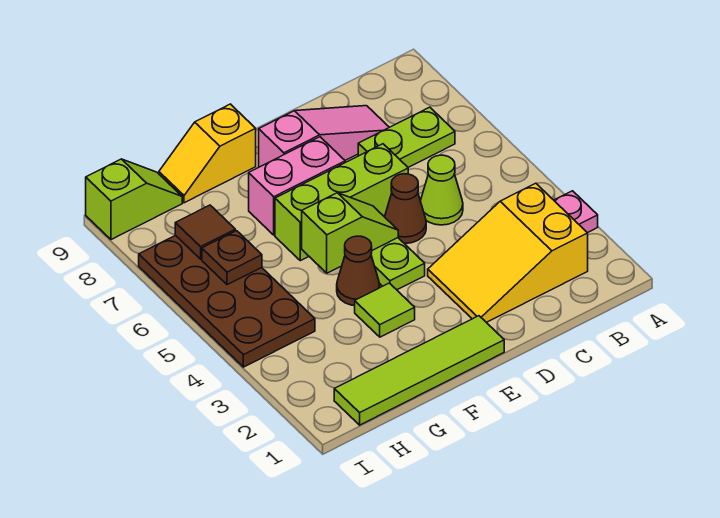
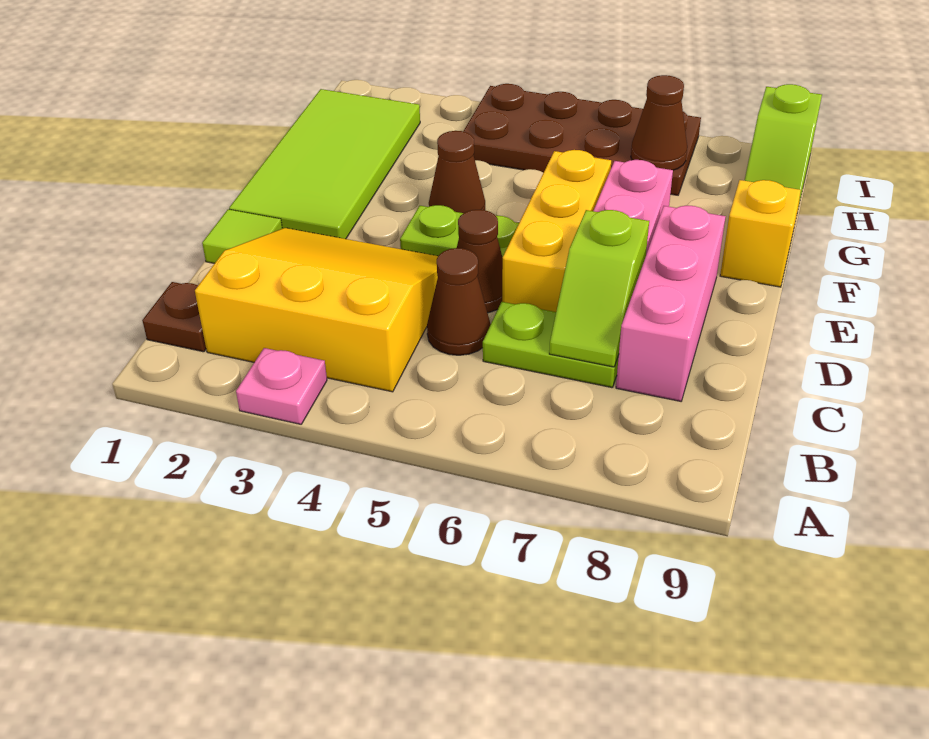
yellow 2x3 slope [428,183,588,322] -> yellow 3x3 slope [195,228,438,392]
lime 1x2 plate [358,107,455,167] -> lime 1x2 plate turned to [483,302,619,387]
lime 1x1 cone [421,155,463,225] -> brown 1x1 cone [427,248,491,355]
pink 1x3 slope [259,106,389,167] -> pink 1x3 brick [616,206,726,401]
lime 1x3 brick [275,144,408,261] -> yellow 1x3 brick [502,150,611,312]
lime 1x4 tile [334,316,504,425] -> lime 2x4 tile [229,89,420,239]
lime 1x2 slope [302,193,398,273] -> lime 1x2 slope moved to [549,210,649,367]
lime 1x1 tile [355,283,415,337] -> lime 1x1 tile moved to [202,209,282,263]
brown 1x1 plate [202,231,262,285] -> brown 1x1 plate moved to [142,282,206,352]
brown 1x1 tile [175,205,235,259] -> brown 1x1 cone [631,75,687,170]

